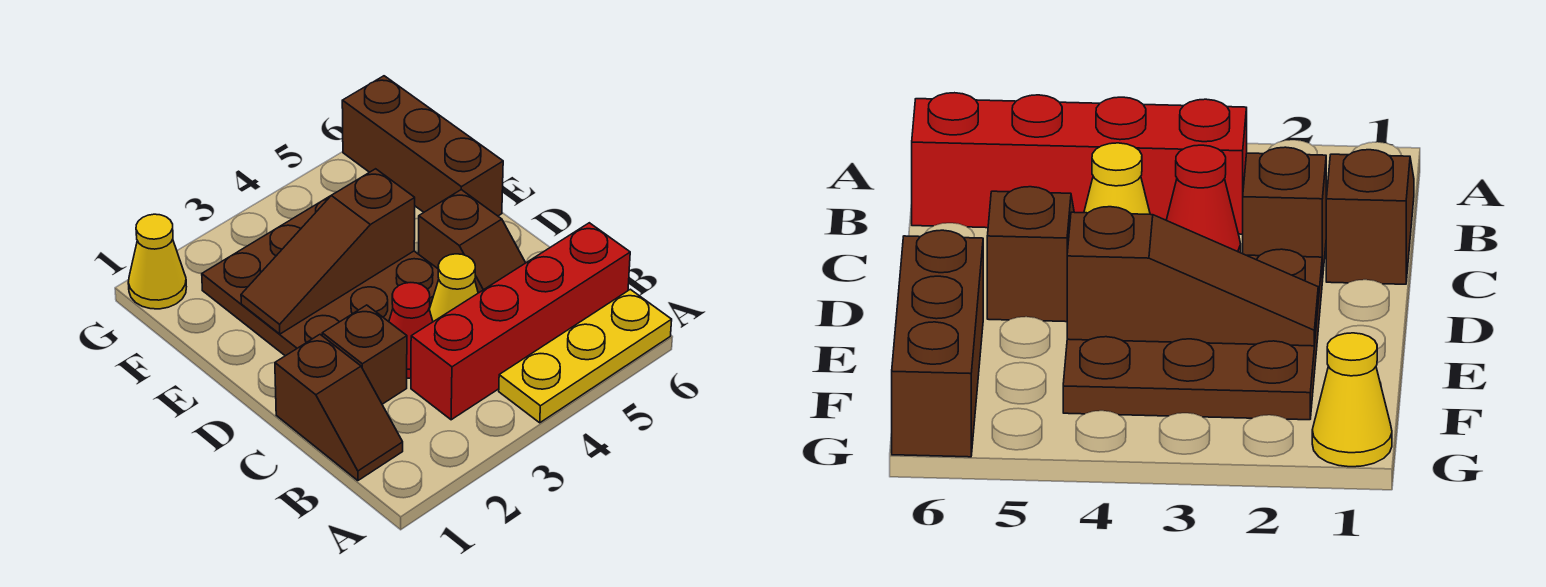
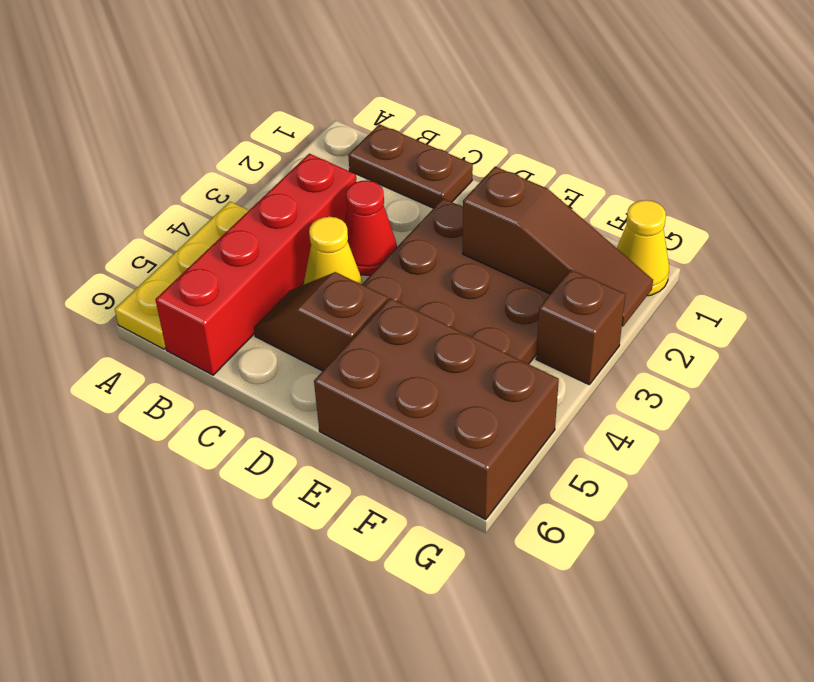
brown 1x2 slope [275,335,403,481] -> brown 1x2 plate [348,124,473,208]
brown 1x1 brick [322,305,407,404] -> brown 1x1 brick moved to [536,270,626,384]
brown 1x3 slope [241,169,415,334] -> brown 1x3 slope turned to [463,167,653,327]
brown 1x3 brick [342,76,503,216] -> brown 2x3 brick [314,298,559,519]

